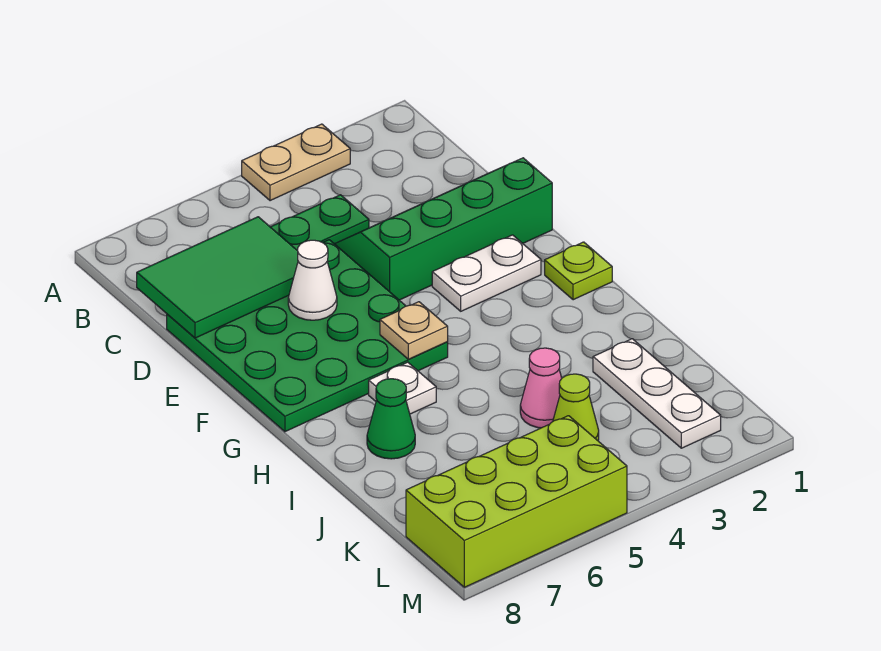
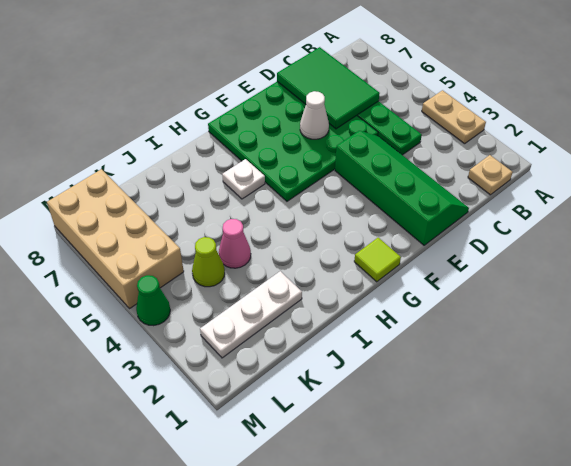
white 1x2 plate [432,235,541,311] -> none
lime 1x1 plate [545,242,612,300] -> lime 1x1 tile [354,238,401,282]
tan 1x1 plate [380,302,448,359] -> tan 1x1 plate moved to [468,155,513,195]
green 1x1 cone [367,379,415,459] -> green 1x1 cone moved to [136,275,170,326]
lime 2x4 brick [406,416,627,587] -> tan 2x4 brick [47,169,184,309]

